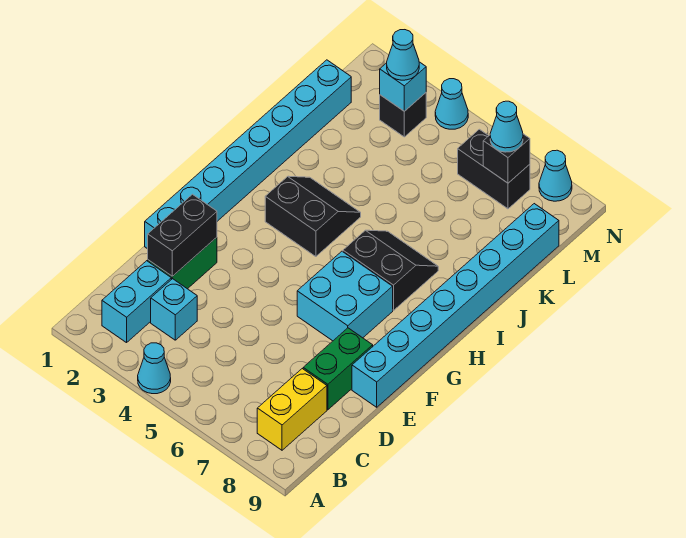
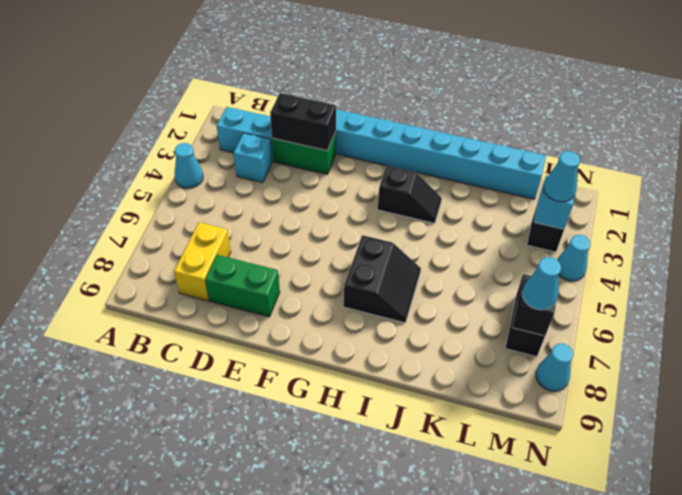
yellow 1x2 brick [257,369,327,450] -> yellow 1x2 brick turned to [174,222,231,301]
cyan 1x8 brick [352,204,559,407] -> none
cyan 2x2 brick [297,251,393,341] -> none
black 2x2 slope [265,176,361,257] -> black 1x2 slope [378,166,442,223]

